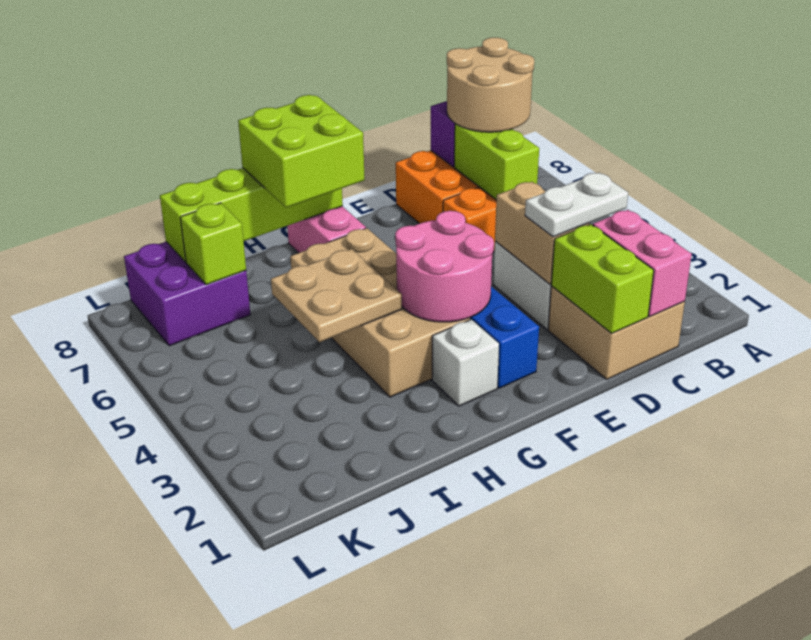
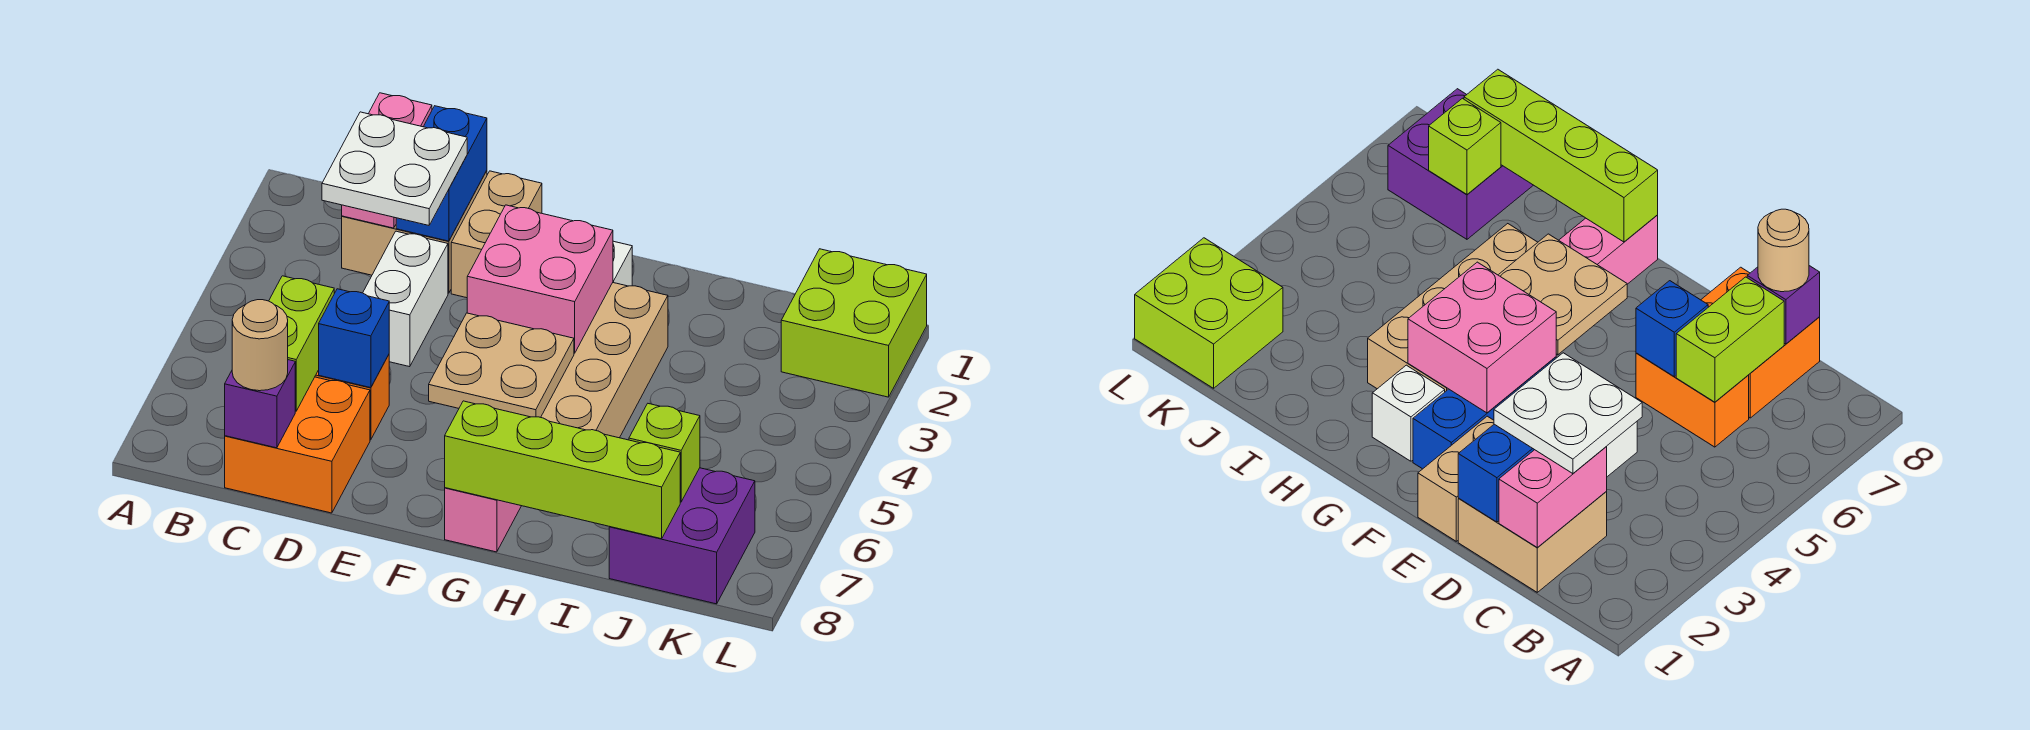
tan 2x2 round brick [447,38,534,132] -> tan 1x1 round brick [232,300,288,391]
white 1x2 plate [525,173,628,237] -> white 2x2 plate [322,112,467,225]
lime 1x2 brick [551,224,654,333] -> blue 1x2 brick [396,106,487,241]
tan 1x2 brick [495,182,589,284] -> tan 1x2 brick moved to [451,171,542,298]
none -> blue 1x1 brick [319,289,389,388]
pink 2x2 round brick [395,211,494,322] -> pink 2x2 brick [467,205,613,353]
lime 2x2 brick [238,95,365,208] -> lime 2x2 brick moved to [781,249,927,397]
tan 2x2 plate [271,249,402,342] -> tan 2x2 plate moved to [429,313,574,417]

